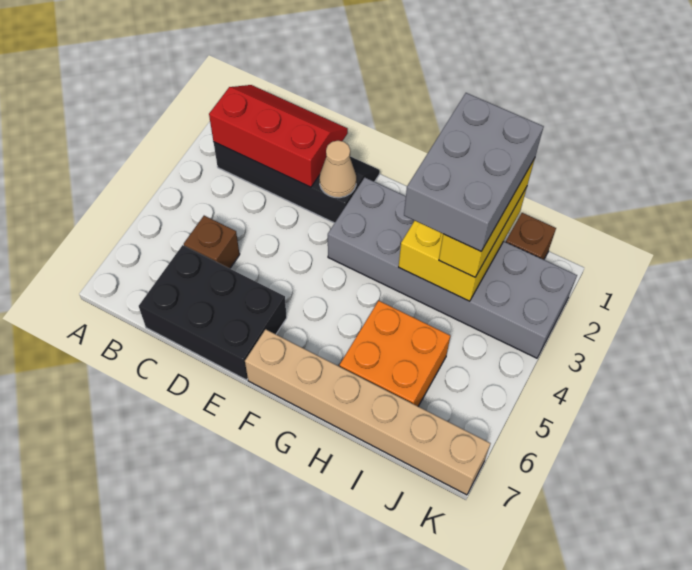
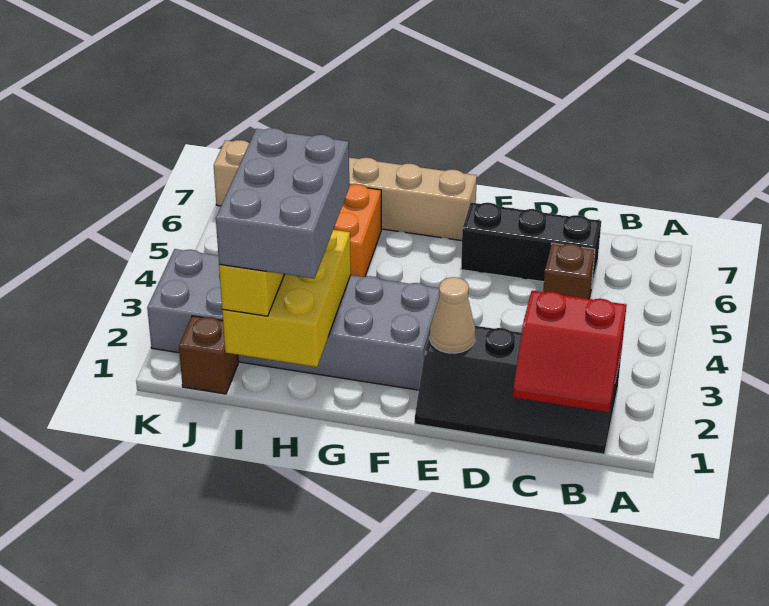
red 2x3 slope [209,85,348,187] -> red 2x2 slope [513,291,626,412]
black 2x3 brick [139,245,287,380] -> black 1x3 brick [461,203,601,285]

